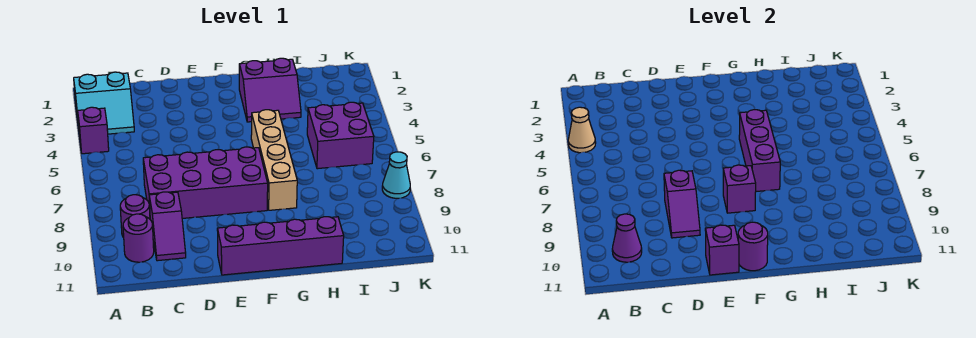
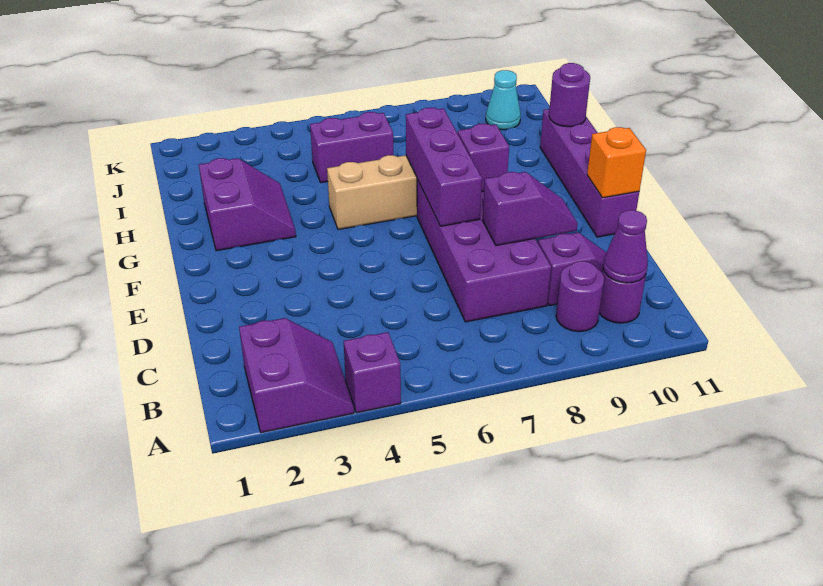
cyan 2x2 slope [74,72,134,134] -> purple 2x2 slope [239,318,354,433]
tan 1x1 cone [568,107,596,153] -> none
purple 1x1 brick [705,225,739,275] -> orange 1x1 brick [587,127,646,198]
purple 1x1 round brick [738,222,768,271] -> purple 1x1 round brick moved to [549,63,590,127]
purple 1x3 brick [739,109,780,192] -> purple 1x3 brick turned to [406,108,482,226]
purple 2x2 brick [307,102,374,169] -> purple 1x2 brick [310,112,393,183]
cyan 1x1 cone [382,152,410,198] -> cyan 1x1 cone moved to [486,70,521,130]

